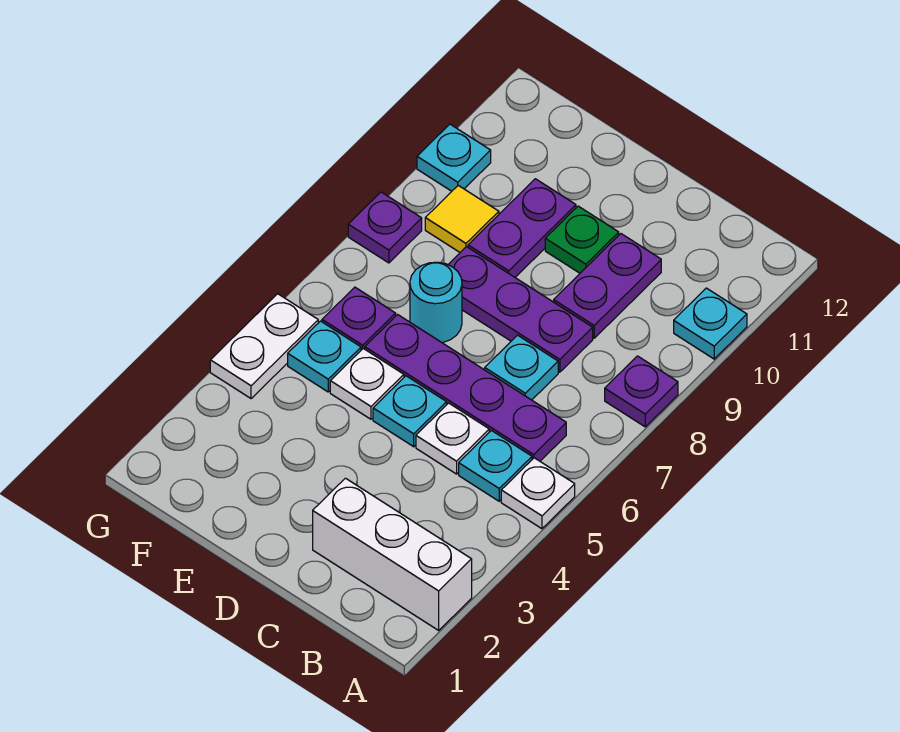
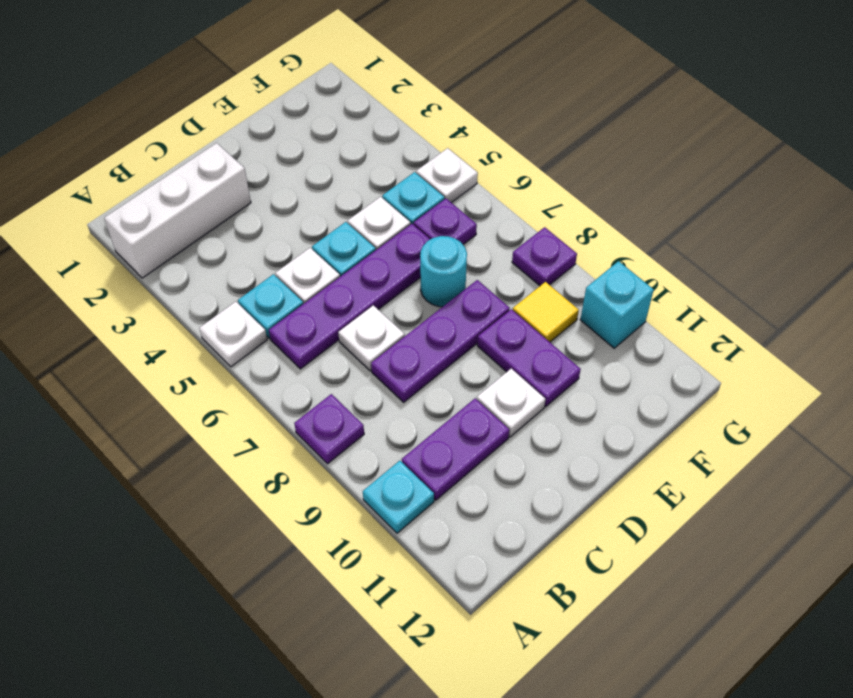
cyan 1x1 plate [485,335,558,400] -> white 1x1 plate [338,305,405,371]
purple 1x2 plate [554,234,661,338] -> purple 1x2 plate turned to [402,398,509,500]
green 1x1 plate [545,206,619,273] -> white 1x1 plate [477,368,545,437]
white 1x2 plate [210,294,318,399] -> white 1x1 plate [416,148,478,203]
cyan 1x1 plate [417,124,491,191] -> cyan 1x1 brick [580,261,654,348]

